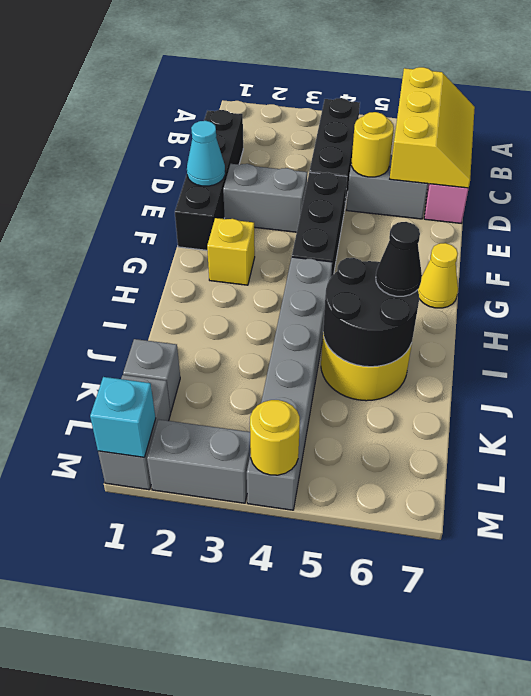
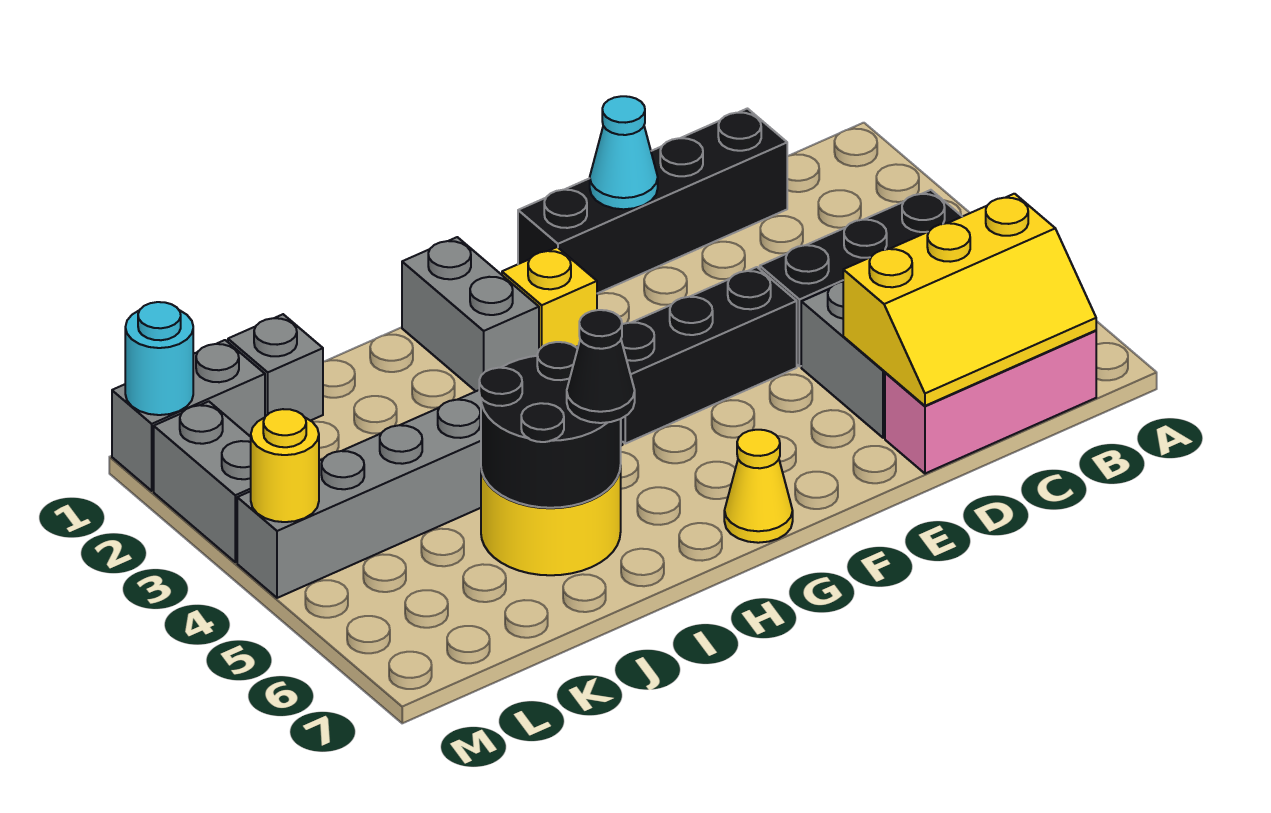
yellow 1x1 round brick [351,112,394,177] -> none
grey 1x2 brick [223,164,307,232] -> grey 1x2 brick moved to [402,237,539,391]
cyan 1x1 brick [90,377,156,457] -> cyan 1x1 round brick [125,302,193,415]

